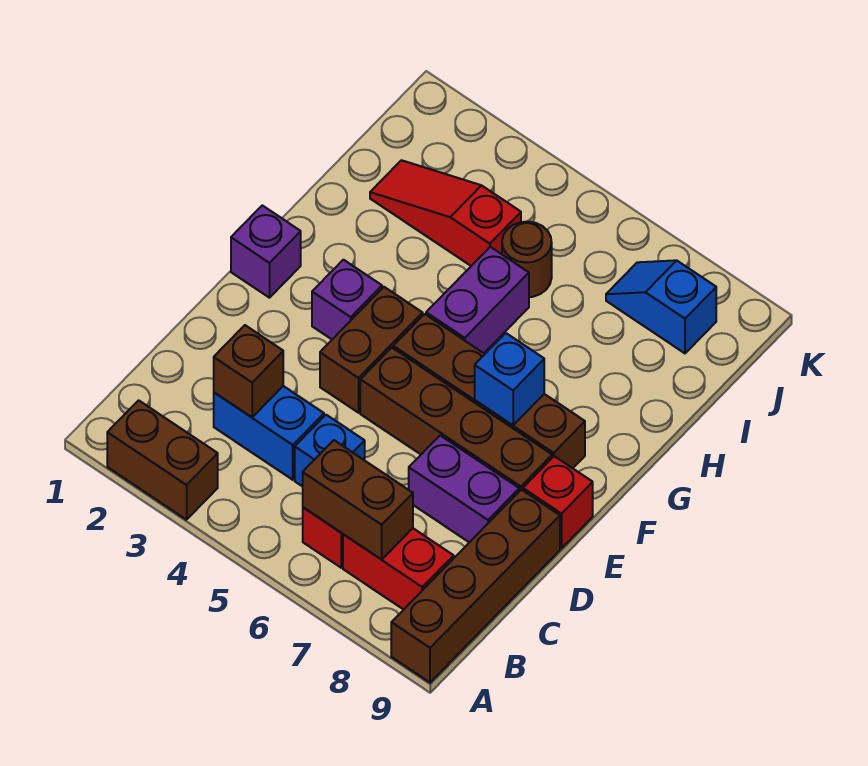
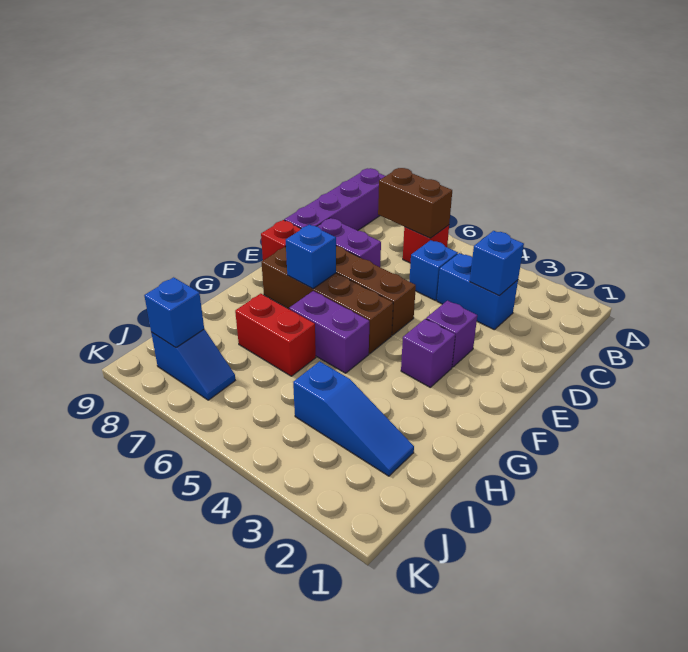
brown 1x2 brick [107,400,218,520] -> none
brown 1x4 brick [391,490,560,683] -> purple 1x4 brick [284,168,385,231]
red 1x2 brick [343,528,454,610] -> red 1x2 brick moved to [235,294,316,376]
brown 1x1 brick [214,325,283,417] -> blue 1x1 brick [470,231,524,296]
brown 1x2 brick [320,287,423,413] -> none
purple 1x1 brick [231,205,301,298] -> purple 1x1 brick moved to [426,301,477,367]
purple 1x2 brick [426,247,529,353] -> purple 1x2 brick turned to [289,291,369,373]
red 1x3 slope [370,160,521,266] -> blue 1x3 slope [293,361,414,476]
brown 1x1 round brick [502,222,552,297] -> none
none -> blue 1x1 brick [144,277,204,348]

